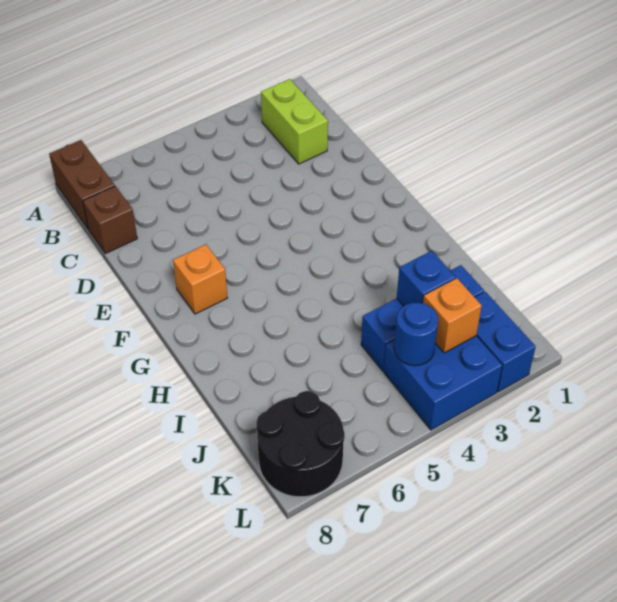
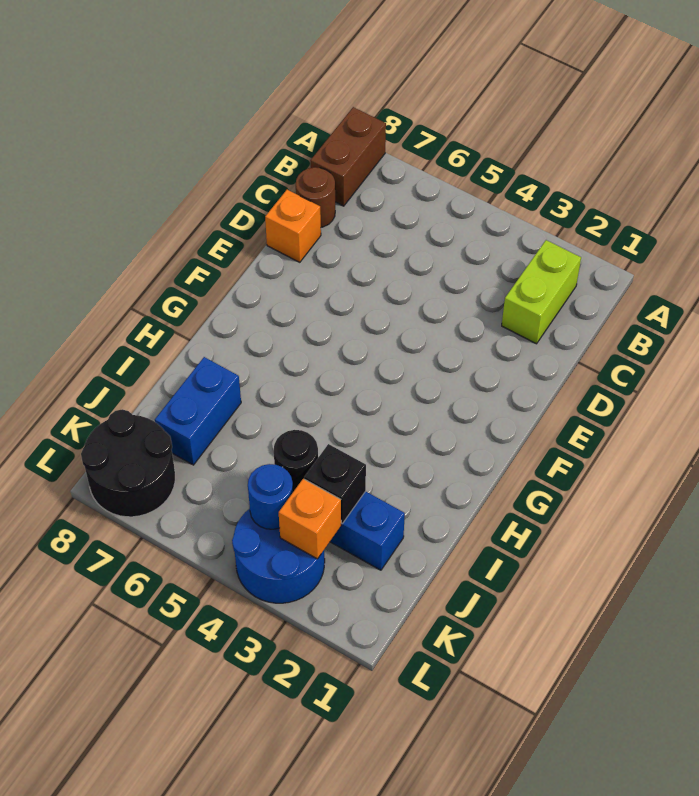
brown 1x1 brick [83,186,137,254] -> brown 1x1 round brick [296,167,335,227]
orange 1x1 brick [173,244,227,314] -> orange 1x1 brick moved to [265,190,321,262]
blue 1x1 brick [397,251,456,306] -> black 1x1 brick [304,444,366,524]
none -> black 1x1 round brick [274,430,318,492]
blue 1x2 brick [475,292,536,392] -> blue 1x2 brick moved to [155,357,241,465]
blue 2x2 brick [384,336,502,430] -> blue 2x2 round brick [232,509,325,603]

